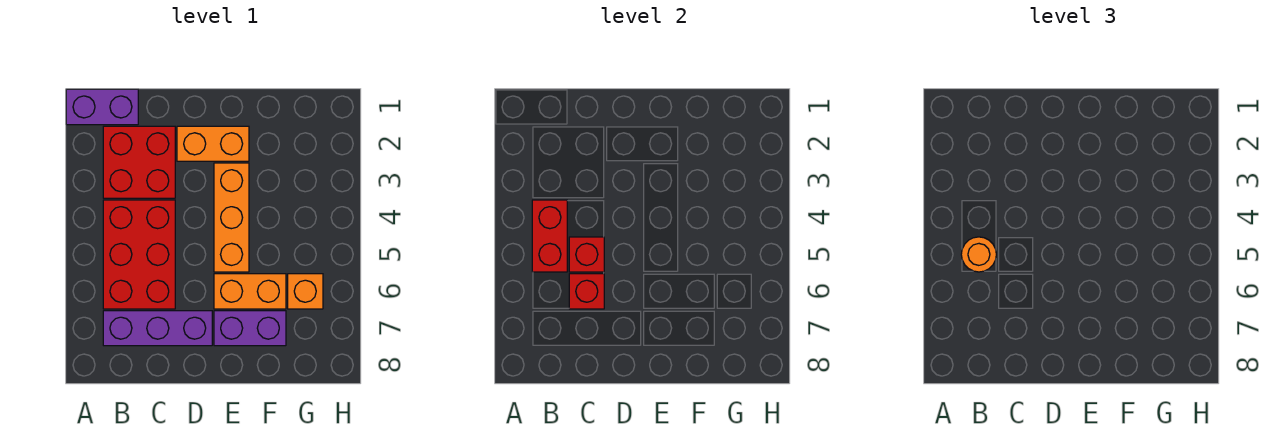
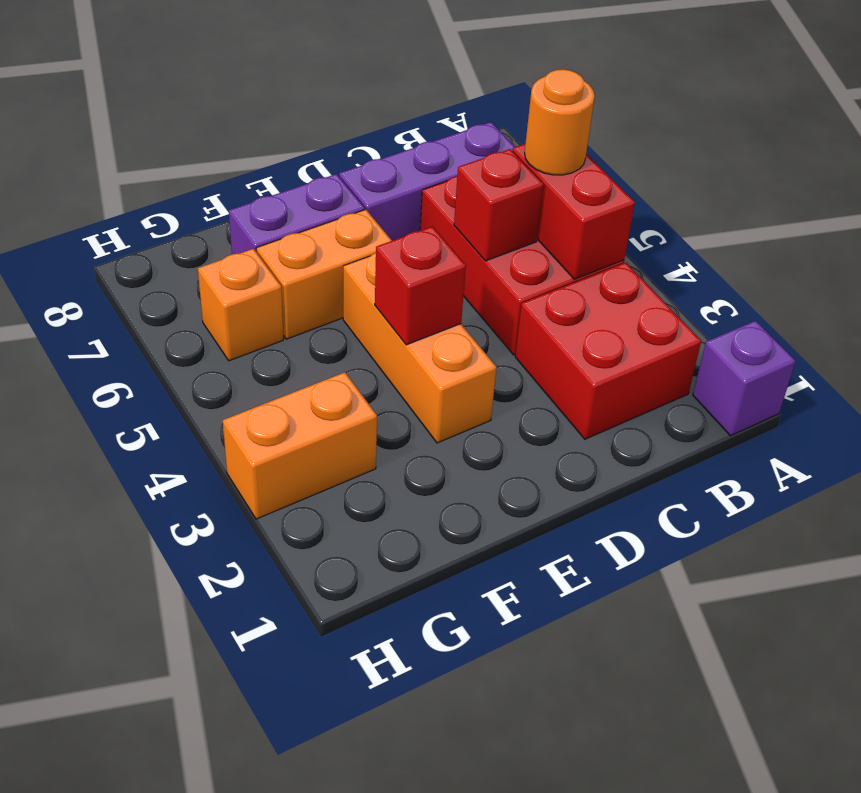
purple 1x2 brick [66,89,138,125] -> purple 1x1 brick [693,321,796,436]
red 1x1 brick [569,274,604,309] -> red 1x1 brick moved to [375,226,466,345]
orange 1x2 brick [177,126,249,161] -> orange 1x2 brick moved to [223,372,377,519]

